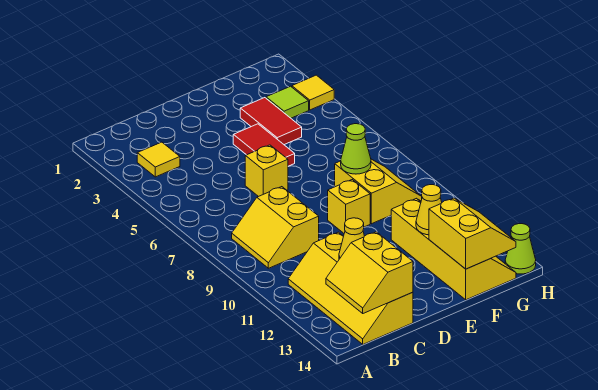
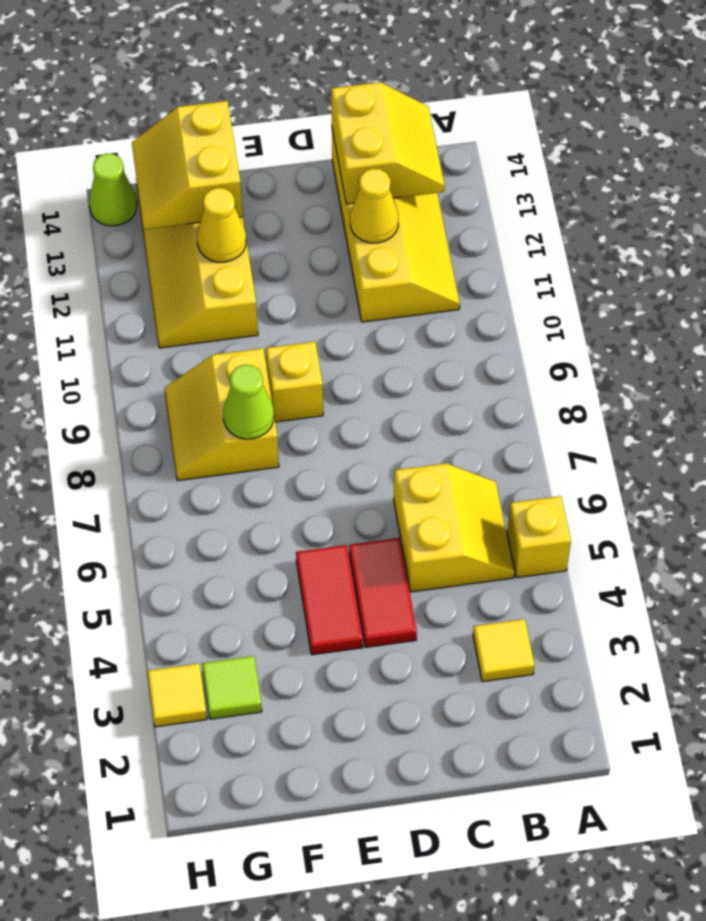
yellow 2x2 slope [232,187,319,268] -> yellow 2x2 slope moved to [394,463,514,592]
yellow 1x1 brick [245,145,288,197] -> yellow 1x1 brick moved to [507,496,571,578]
red 1x2 tile [240,98,302,145] -> red 1x2 tile moved to [349,538,417,647]

